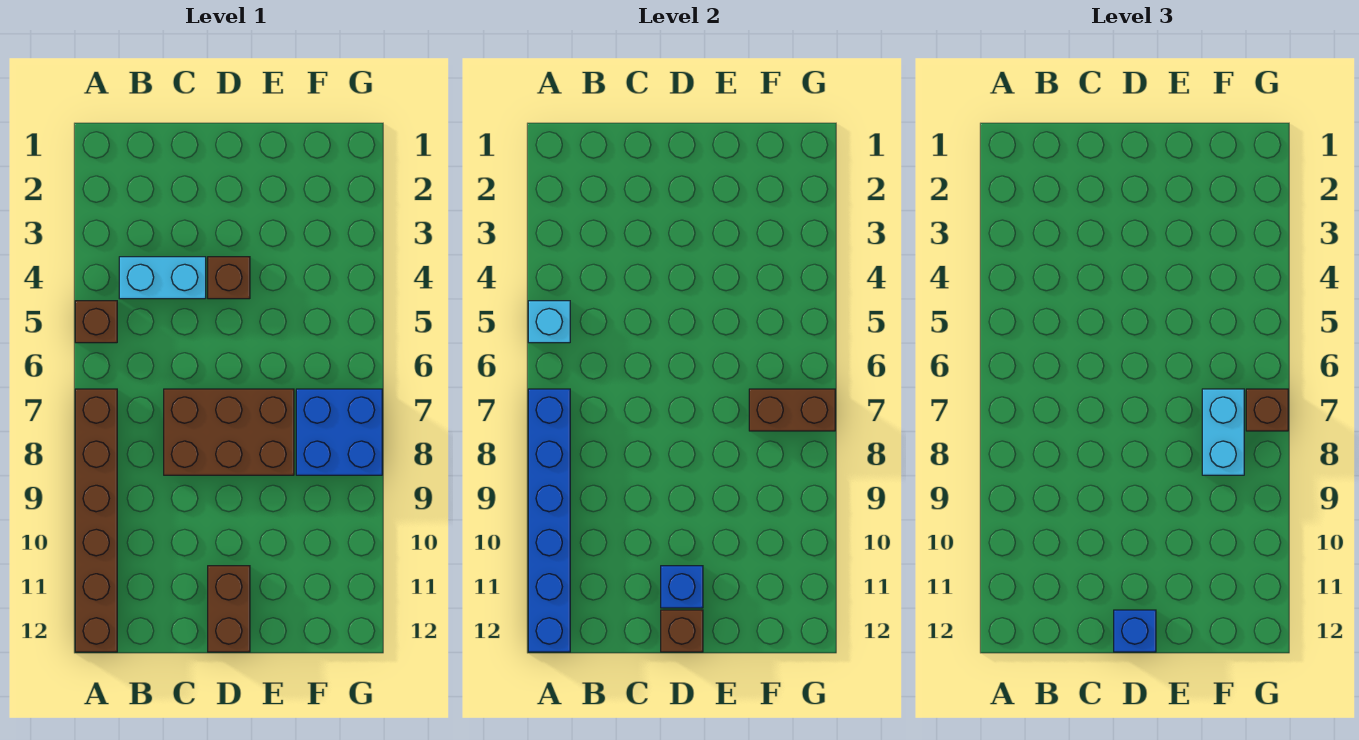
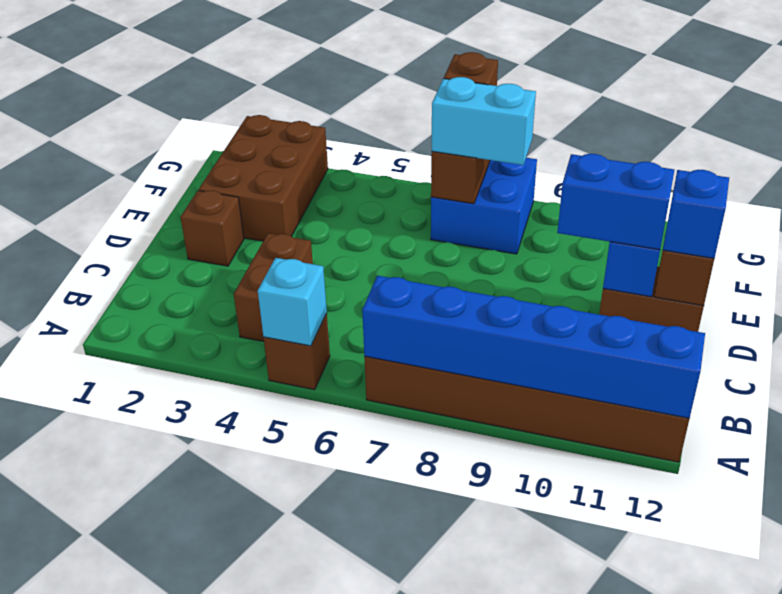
cyan 1x2 brick [119,257,206,299] -> brown 1x2 brick [234,233,313,342]
brown 2x3 brick [164,389,294,475] -> brown 2x3 brick moved to [199,115,328,241]
brown 1x1 brick [208,257,250,299] -> brown 1x1 brick moved to [181,191,244,266]
none -> blue 1x2 brick [557,154,674,250]

